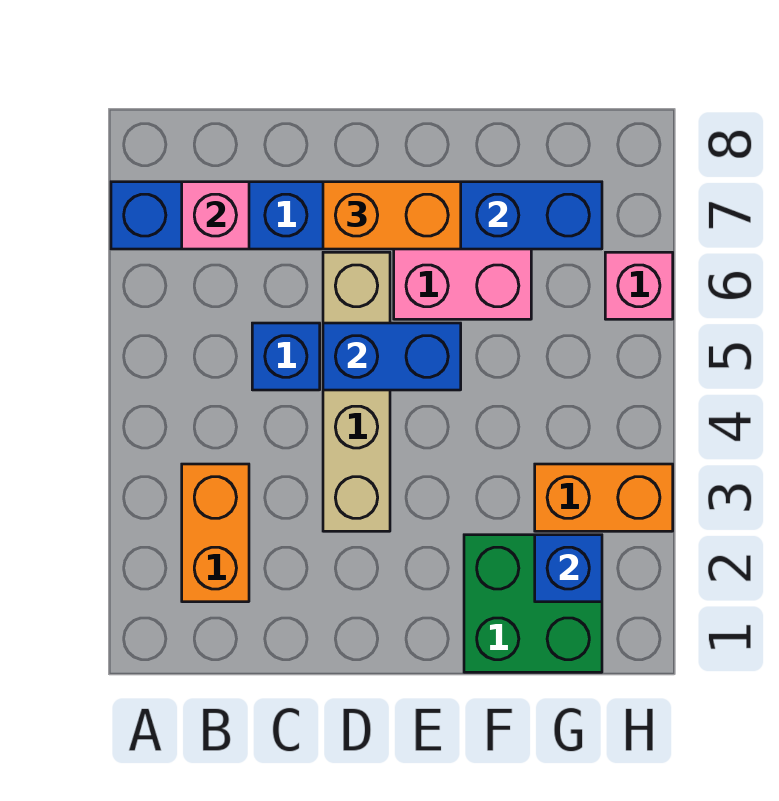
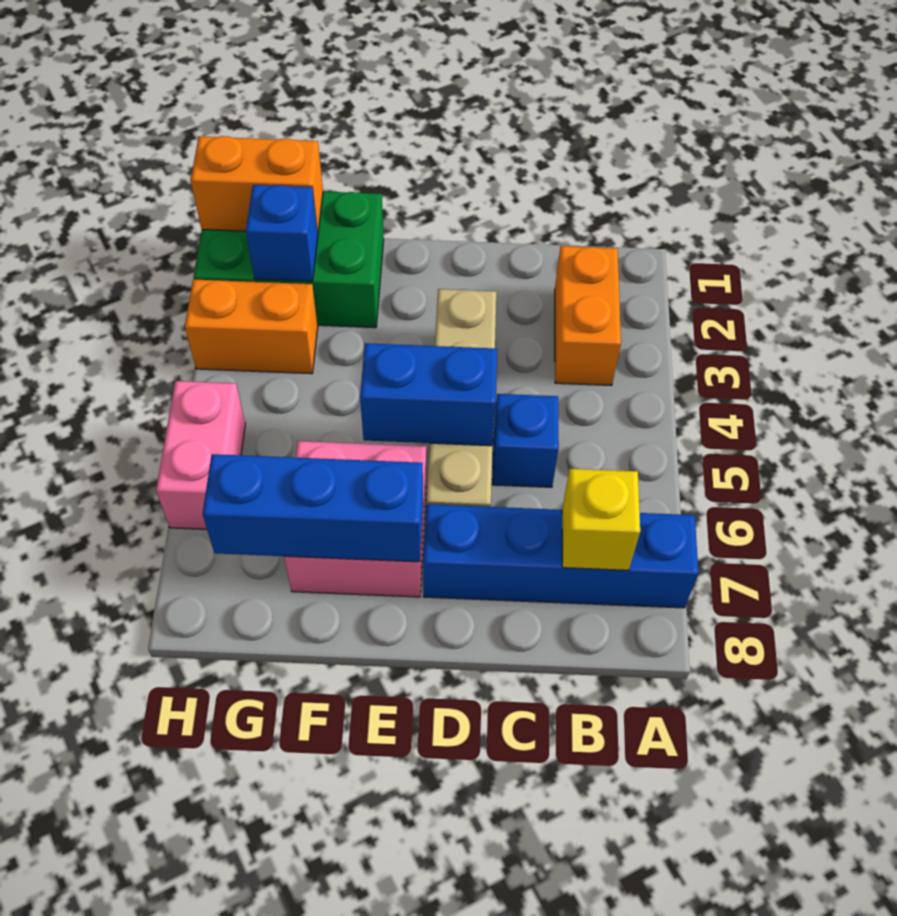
pink 1x1 brick [182,182,249,249] -> yellow 1x1 brick [562,469,640,570]
orange 1x2 brick [323,182,461,249] -> orange 1x2 brick moved to [191,136,323,233]
green 2x2 brick [464,535,602,672] -> green 2x3 brick [193,191,384,328]
pink 1x1 brick [605,252,673,319] -> pink 1x2 brick [156,381,245,529]

